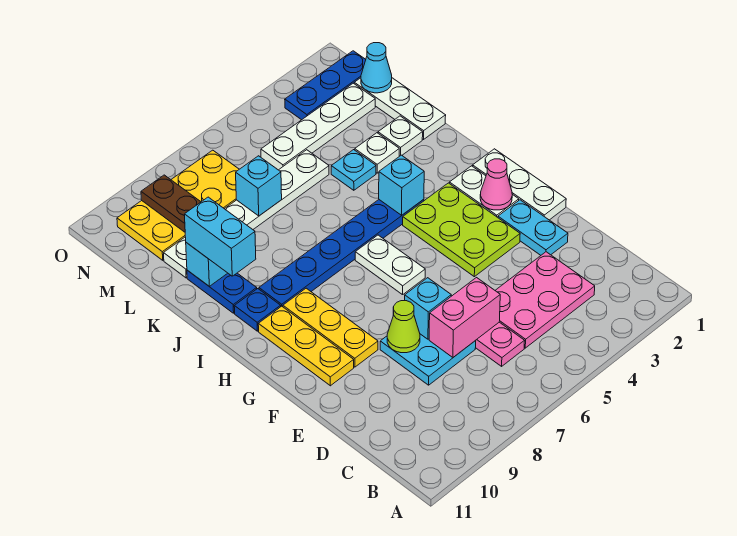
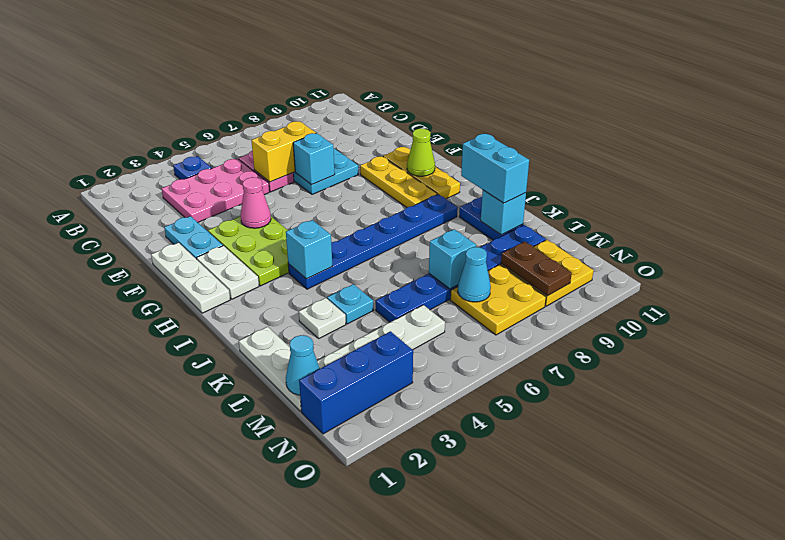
pink 1x2 brick [429,278,500,357] -> yellow 1x2 brick [251,121,316,182]
lime 1x1 cone [387,301,420,353] -> lime 1x1 cone moved to [407,129,435,176]
pink 1x1 cone [480,159,512,210] -> pink 1x1 cone moved to [240,177,271,228]
white 1x2 plate [355,235,425,295] -> none
blue 1x1 plate [234,289,281,331] -> blue 1x1 plate moved to [173,156,212,179]
white 1x1 plate [378,116,423,156] -> none
white 1x6 plate [164,150,329,278] -> blue 1x6 plate [376,225,546,322]
none -> cyan 1x1 cone [458,247,491,302]
blue 1x3 plate [285,51,366,120] -> blue 1x3 brick [299,331,413,434]

